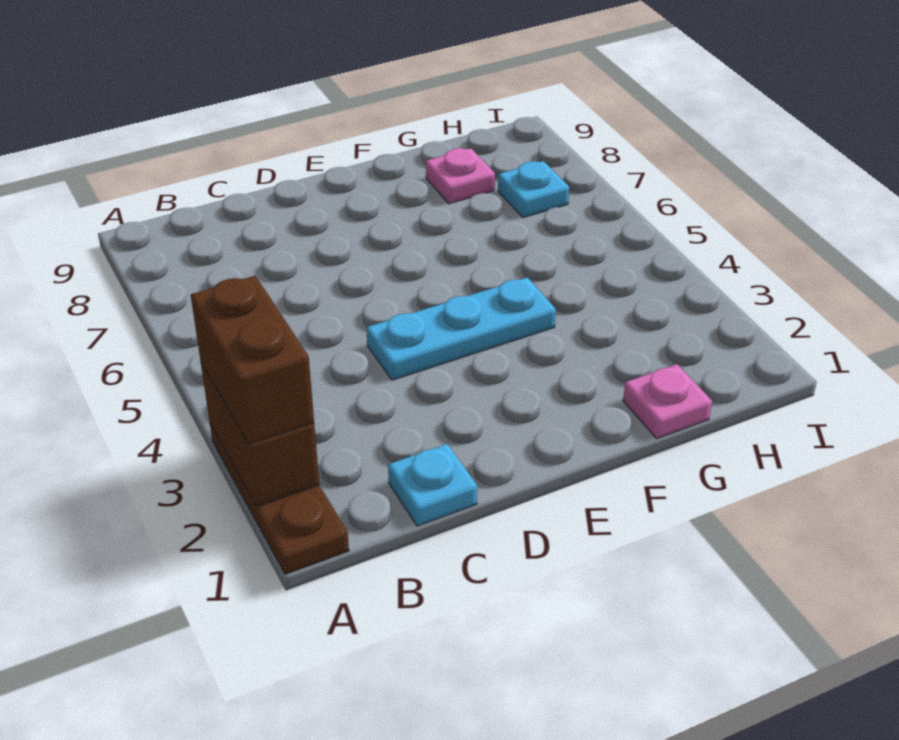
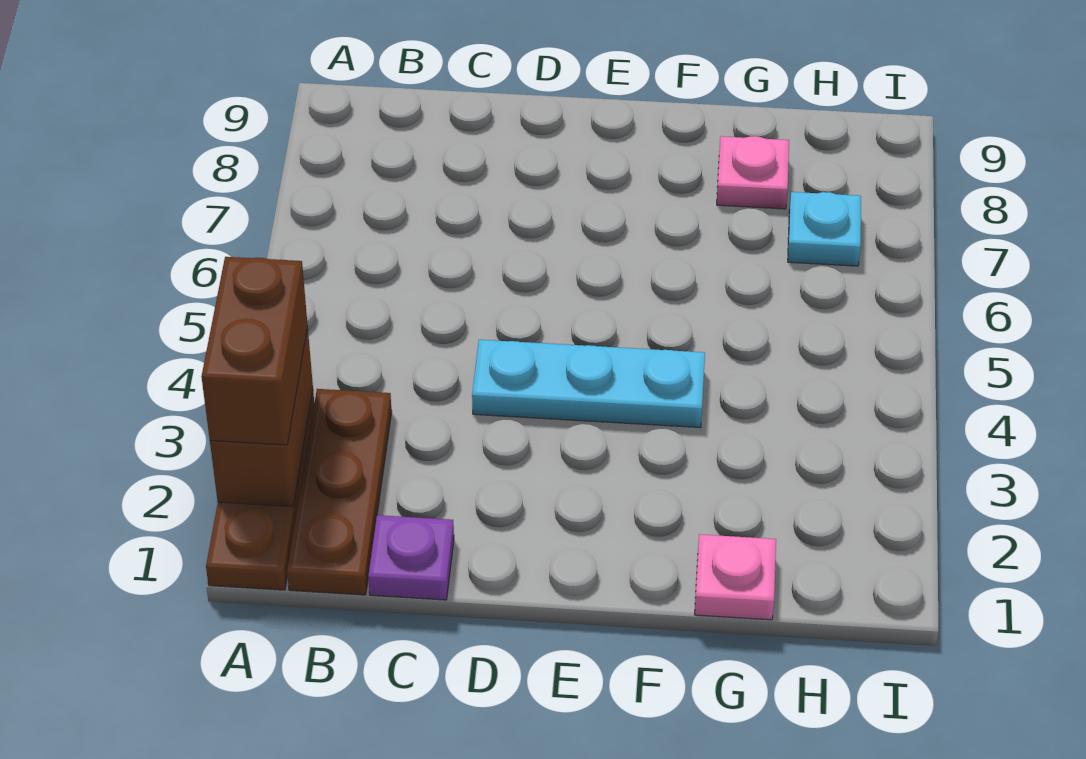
none -> brown 1x3 plate [287,389,392,595]
cyan 1x1 plate [388,444,477,526] -> purple 1x1 plate [368,515,454,600]

